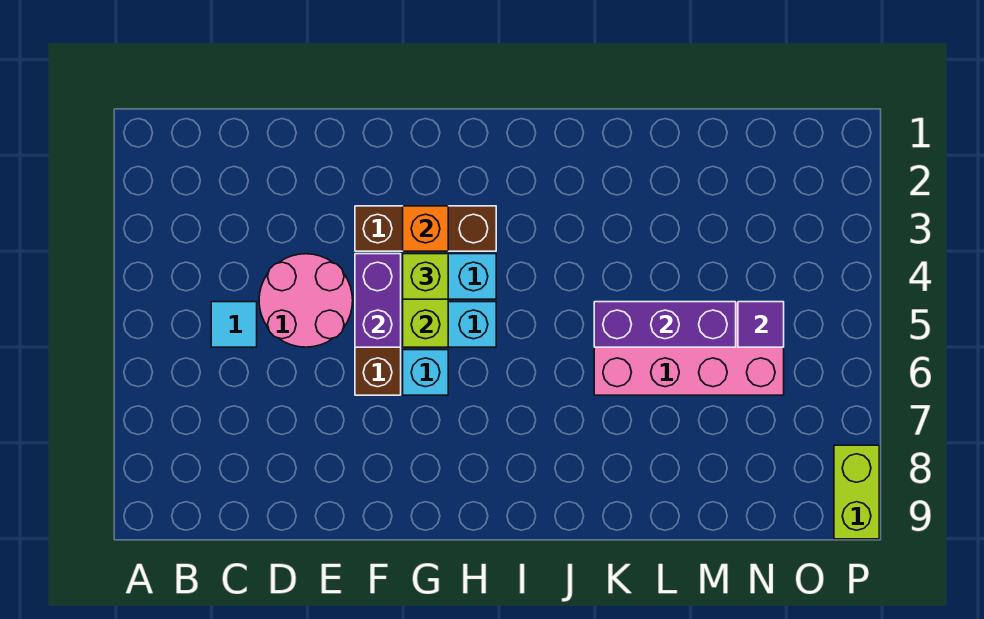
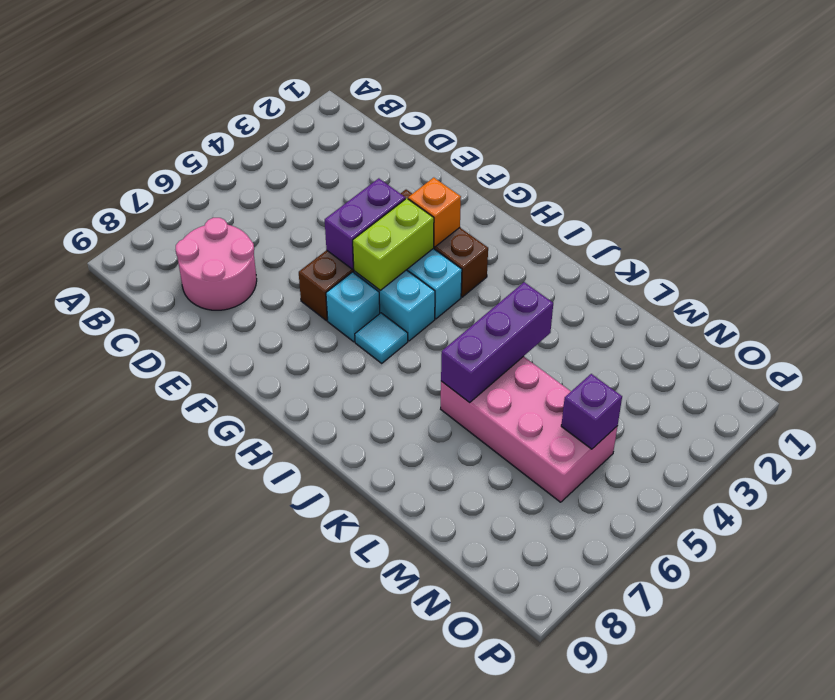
cyan 1x1 tile [211,302,257,347] -> cyan 1x1 tile moved to [355,313,408,363]
pink 2x2 round brick [259,254,353,347] -> pink 2x2 round brick moved to [176,218,257,310]
lime 1x1 brick [403,254,448,299] -> none
purple 1x3 brick [594,302,736,347] -> purple 1x3 brick turned to [441,282,553,403]
purple 1x1 tile [738,302,784,347] -> purple 1x1 brick [561,374,622,449]
lime 1x2 brick [834,445,879,539] -> none

